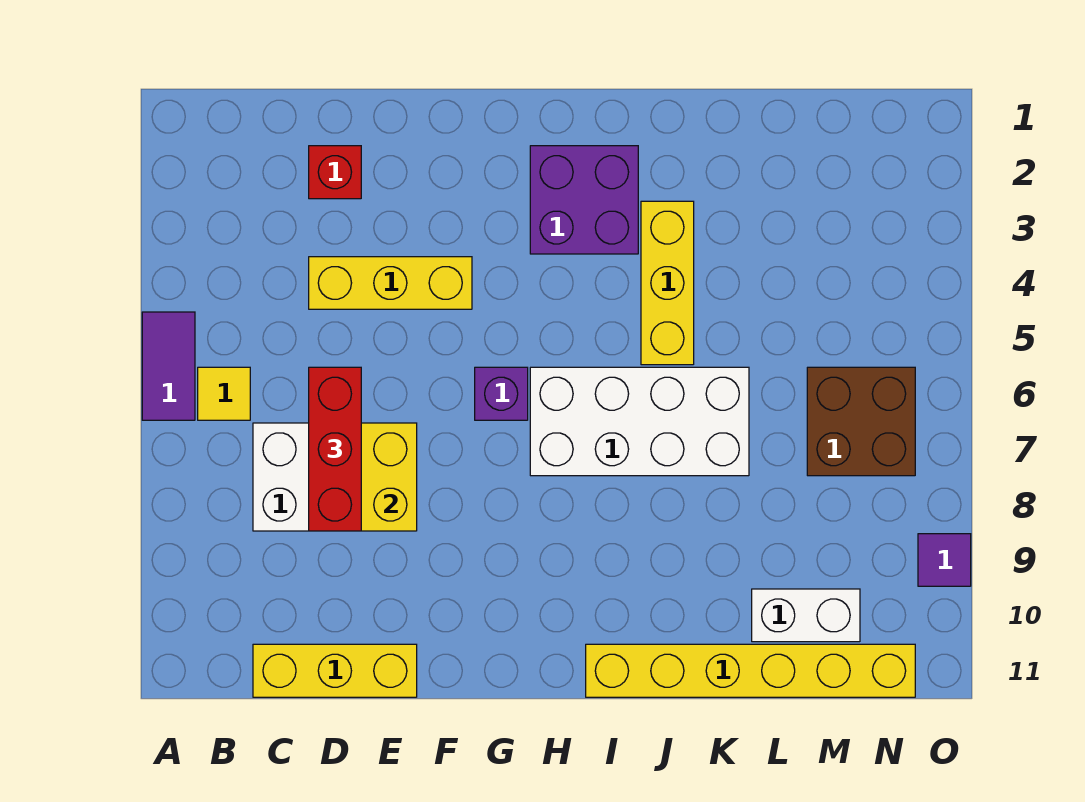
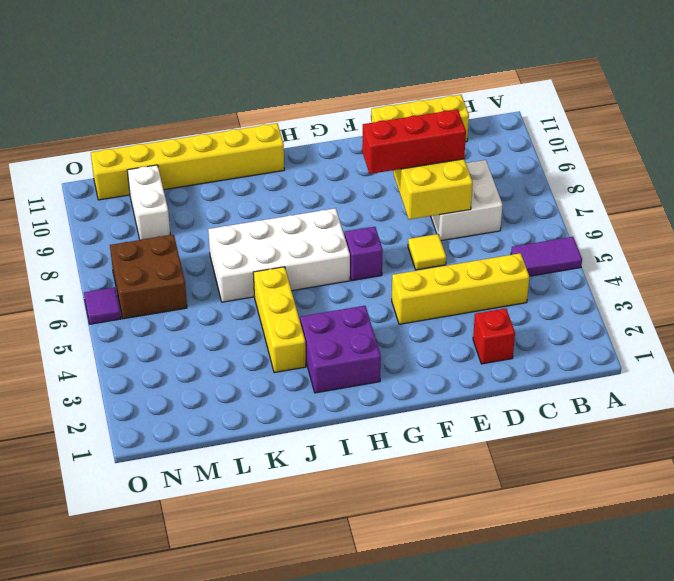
purple 1x2 tile [142,312,195,420] -> purple 1x2 tile turned to [511,237,582,276]
yellow 1x1 tile [198,367,250,420] -> yellow 1x1 tile moved to [408,234,446,270]
yellow 1x3 brick [309,257,472,309] -> yellow 1x4 brick [392,253,529,324]
red 1x3 brick [309,367,361,531] -> red 1x3 brick turned to [362,109,466,174]
white 1x2 brick [752,589,860,642] -> white 1x2 brick turned to [127,165,170,240]
purple 1x1 tile [918,534,971,586] -> purple 1x1 tile moved to [84,287,121,324]

